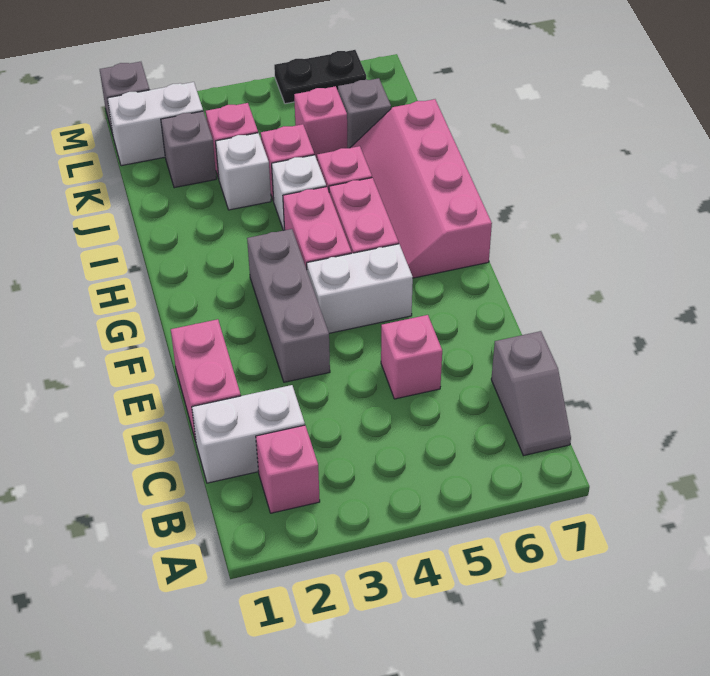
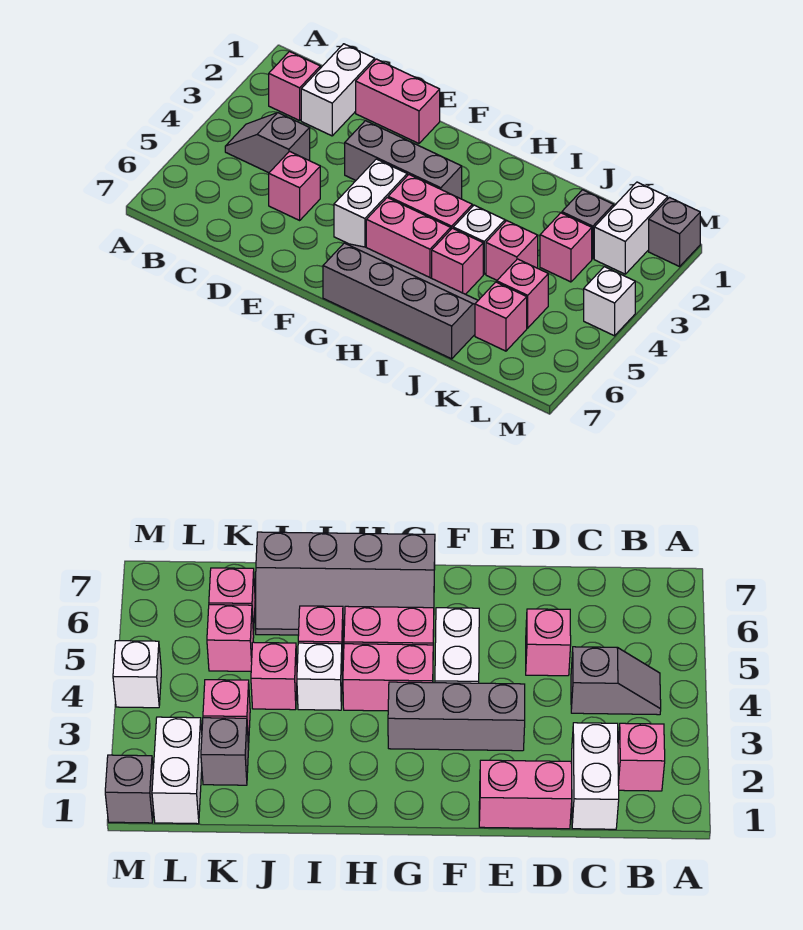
grey 1x2 slope [491,331,571,456] -> grey 1x2 slope moved to [225,113,310,173]
pink 2x4 slope [350,99,492,278] -> grey 2x4 slope [323,243,478,359]
white 1x1 brick [216,133,271,210] -> white 1x1 brick moved to [584,267,635,336]
grey 1x1 brick [338,78,391,148] -> pink 1x1 brick [475,282,527,351]
black 1x2 plate [274,50,366,104] -> none

